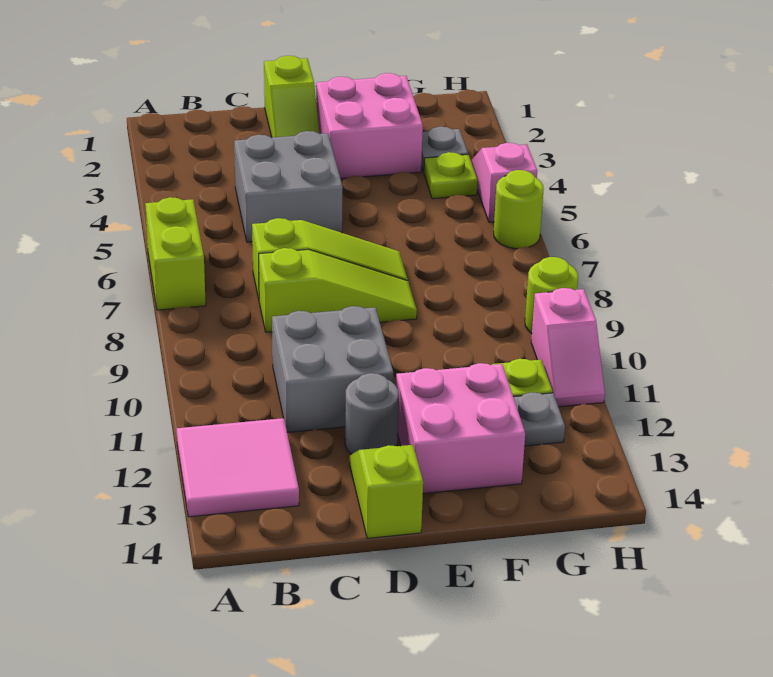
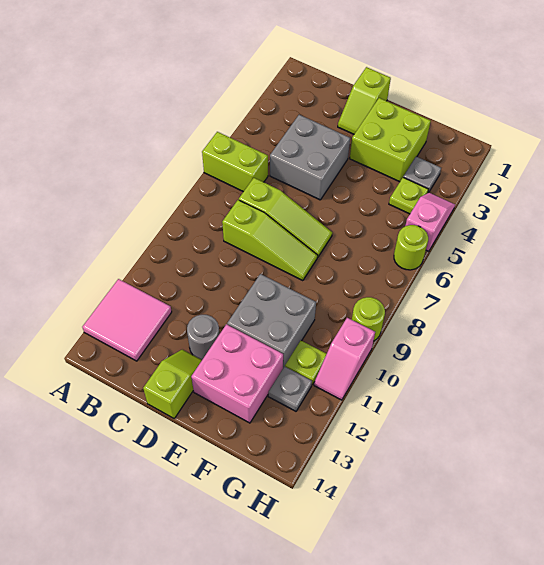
lime 1x2 brick [145,197,206,310] -> lime 1x2 brick turned to [202,132,268,192]
grey 2x2 brick [272,306,393,432] -> grey 2x2 brick moved to [227,274,316,368]
pink 2x2 brick [316,73,423,179] -> lime 2x2 brick [350,98,431,182]

